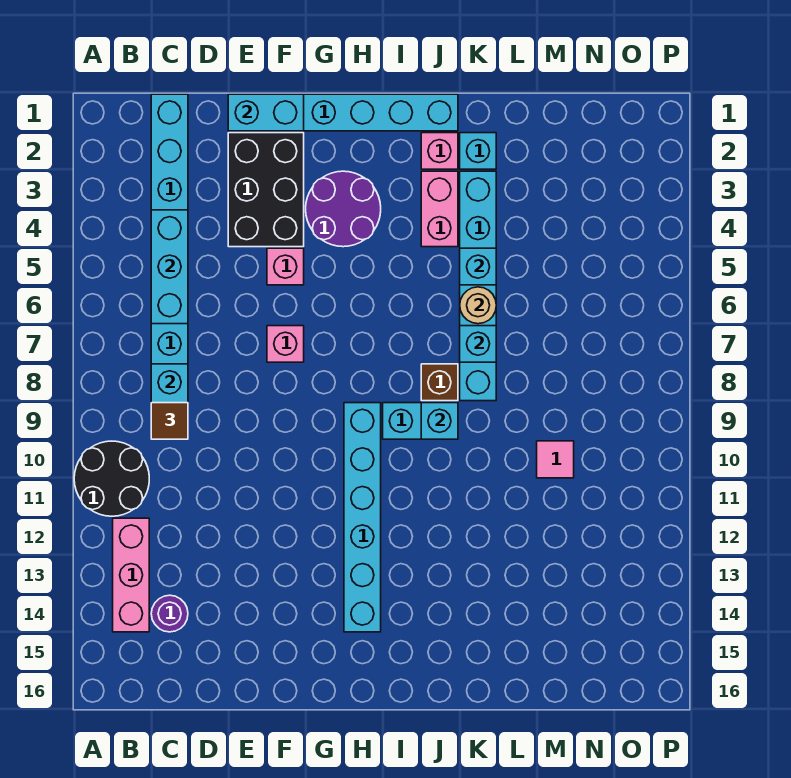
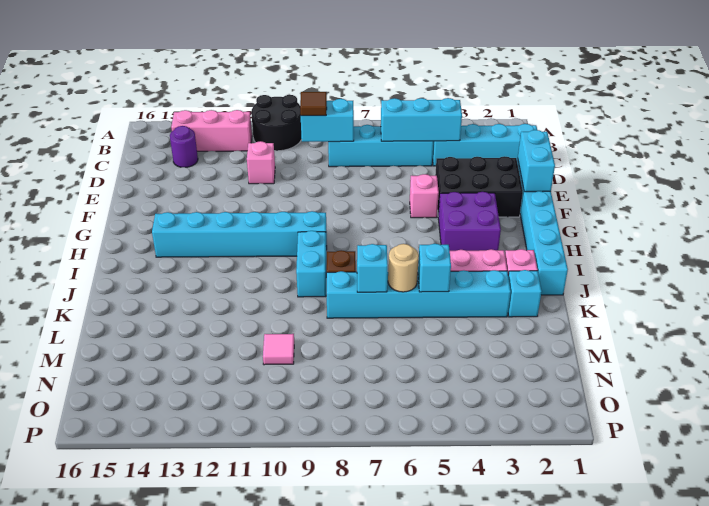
pink 1x1 brick [267,326,304,362] -> pink 1x1 brick moved to [247,141,275,184]
purple 2x2 round brick [306,171,381,247] -> purple 2x2 brick [438,192,501,251]
cyan 1x1 brick [421,403,458,439] -> none

